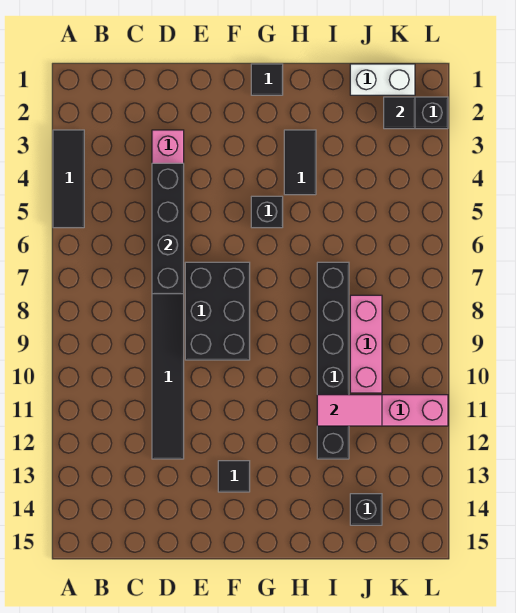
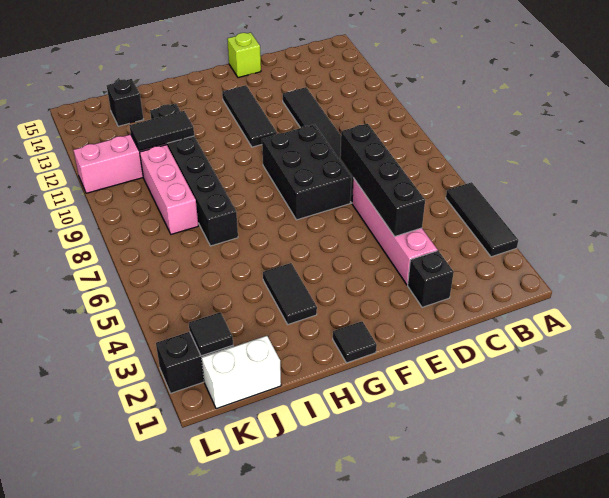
none -> lime 1x1 brick [227,33,261,78]
black 1x1 tile [218,461,250,492] -> black 1x3 tile [222,85,277,147]
black 1x1 brick [251,196,283,228] -> black 1x1 brick moved to [408,251,454,307]
pink 1x2 tile [317,395,382,426] -> black 1x2 tile [129,111,194,151]

